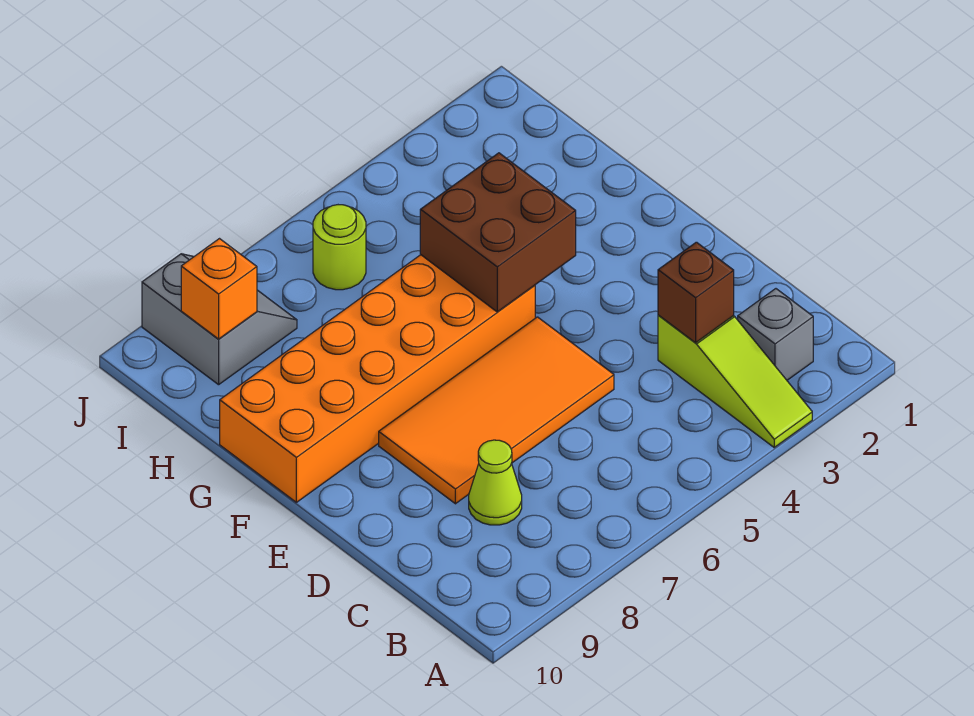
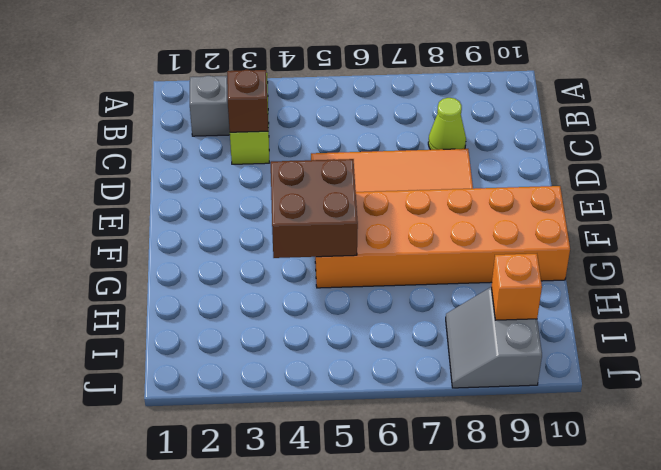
lime 1x1 round brick [313,205,366,290] -> none

